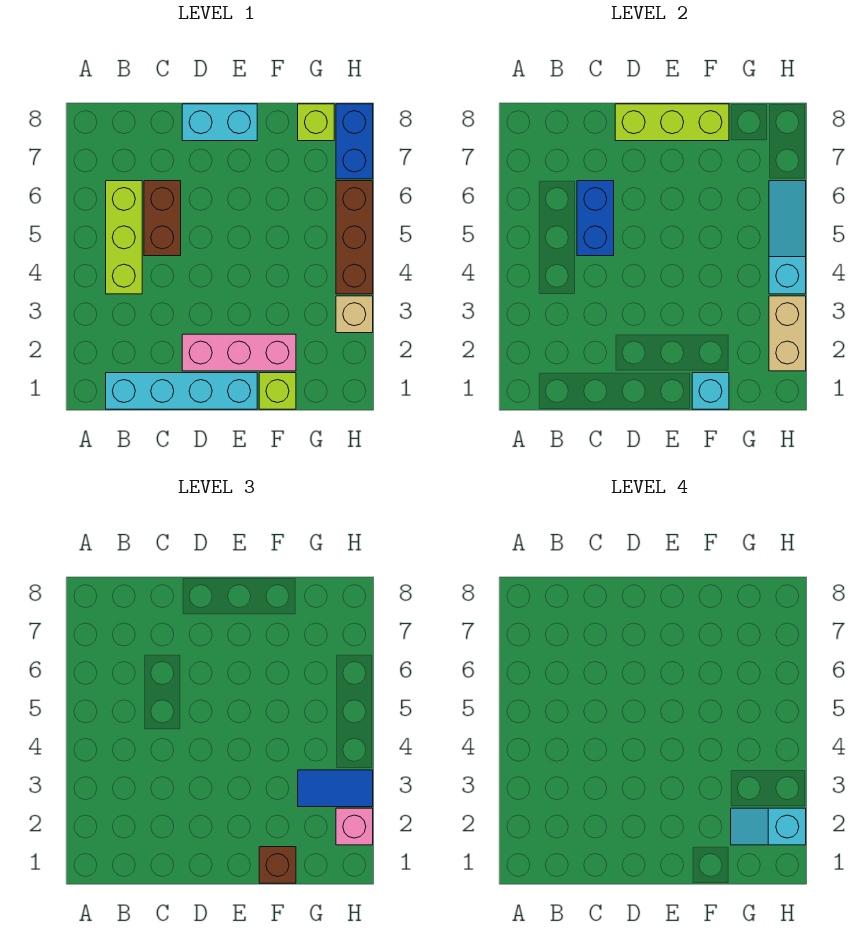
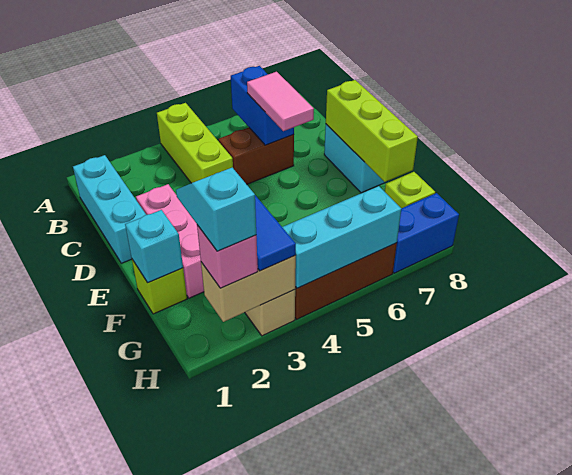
cyan 1x4 brick [106,373,257,409] -> cyan 1x3 brick [73,155,146,263]
lime 1x3 brick [106,181,142,294] -> lime 1x3 brick turned to [157,103,233,183]
blue 1x2 brick [577,181,614,256] -> blue 1x2 brick turned to [231,66,294,145]
none -> pink 1x2 tile [247,72,314,131]
brown 1x1 brick [259,847,296,883] -> none
cyan 1x3 slope [769,181,806,294] -> cyan 1x3 brick [282,186,401,288]

